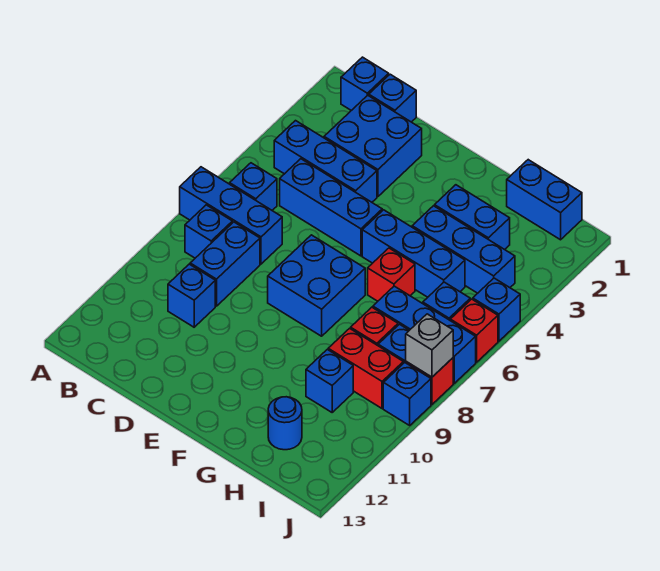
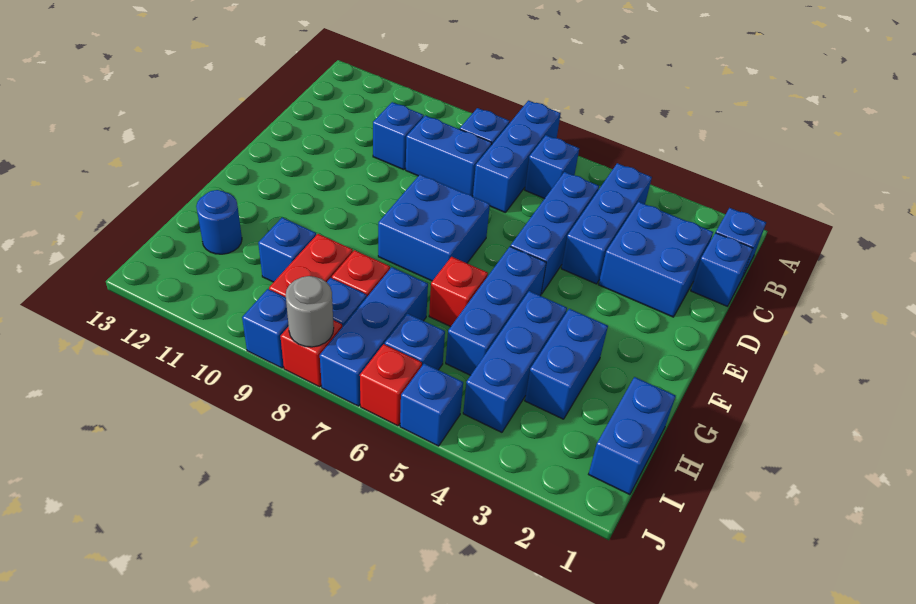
grey 1x1 brick [406,314,453,377] -> grey 1x1 round brick [286,276,334,347]

